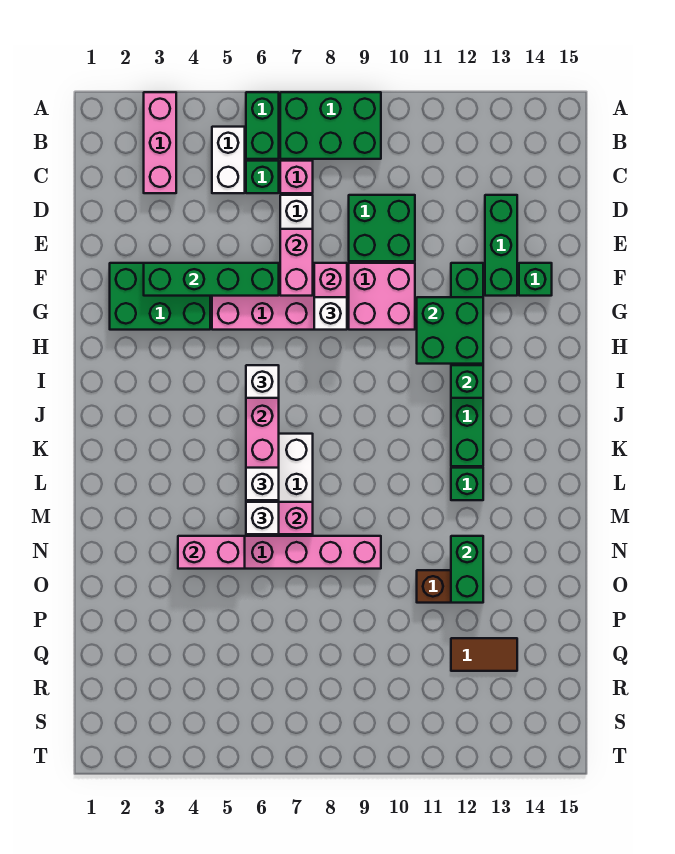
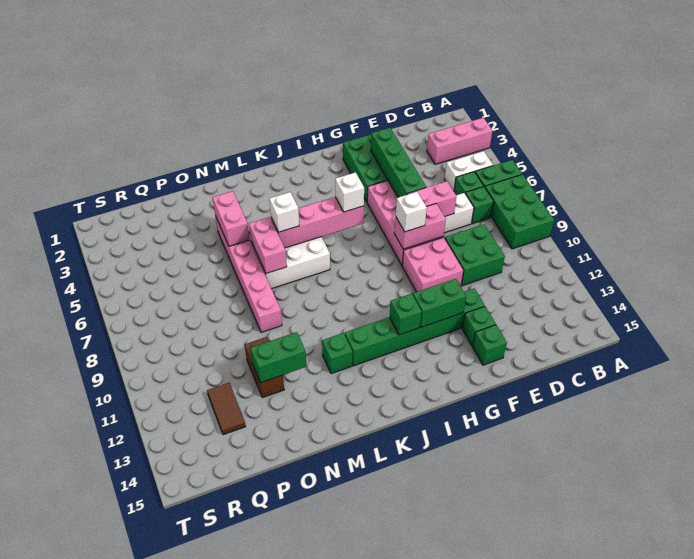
pink 1x1 brick [280,161,313,193] -> green 1x1 brick [465,187,494,224]
green 1x3 brick [485,195,517,296] -> green 1x1 brick [462,307,496,346]
green 2x2 brick [417,297,483,364] -> green 1x2 brick [413,279,466,327]
white 1x1 brick [246,502,279,534] -> none

